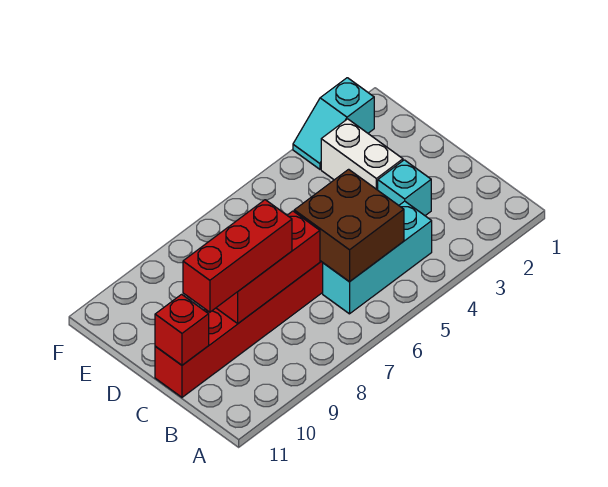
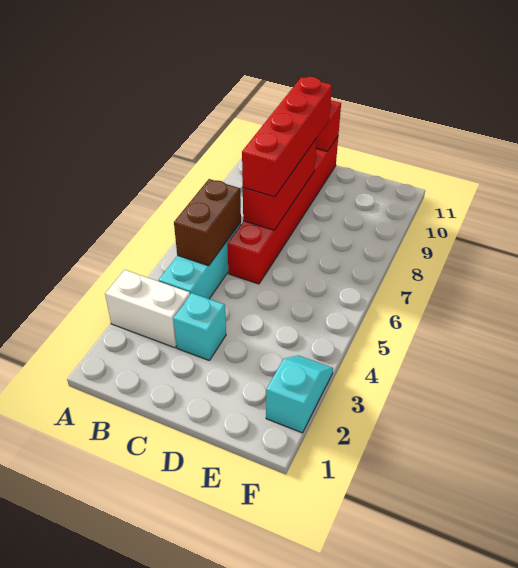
brown 2x2 brick [294,169,404,282] -> brown 1x2 brick [174,179,241,266]
red 1x3 brick [183,200,292,312] -> red 1x4 brick [242,77,332,197]
white 1x2 brick [321,119,403,190] -> white 1x2 brick moved to [105,270,190,348]

